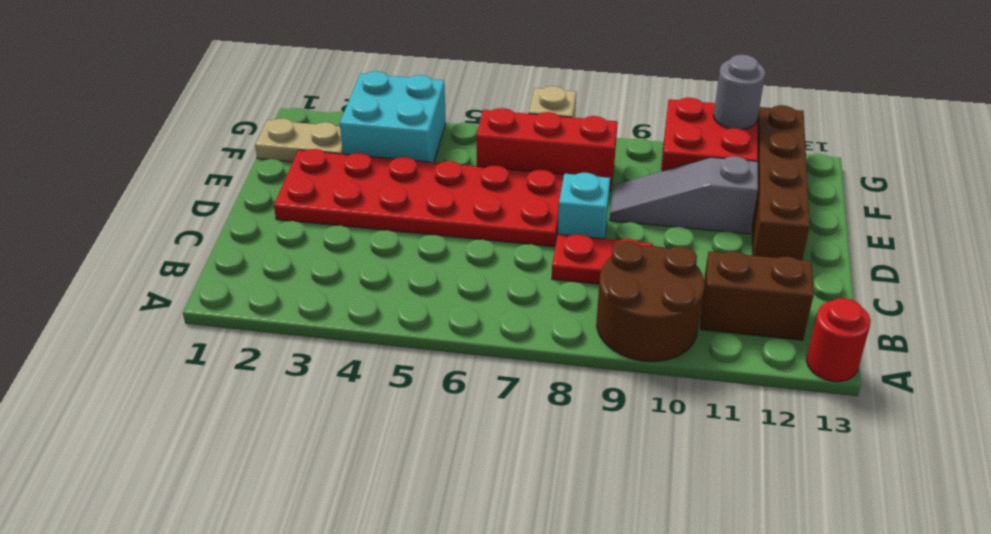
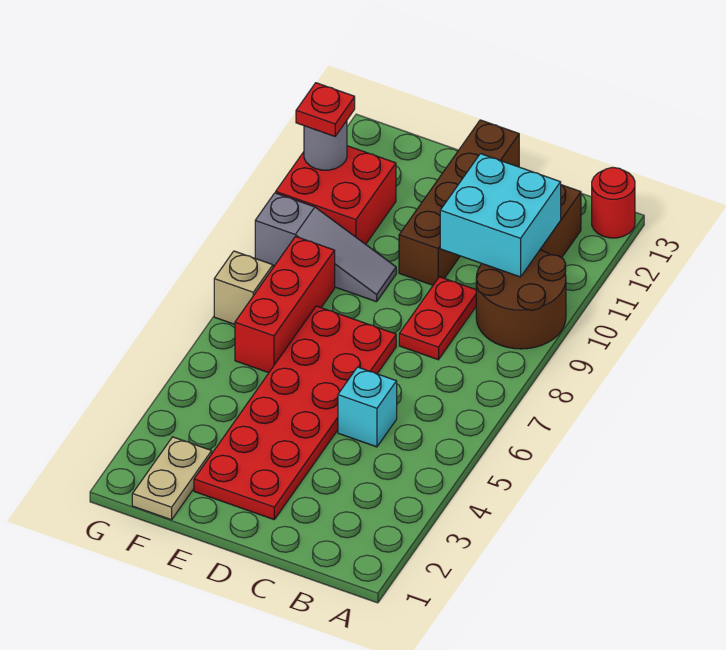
cyan 1x1 brick [558,173,610,239] -> cyan 1x1 brick moved to [338,367,397,447]
brown 1x4 brick [752,105,810,260] -> brown 1x4 brick turned to [399,120,519,285]
grey 1x3 slope [609,156,758,234] -> grey 1x3 slope turned to [255,193,396,302]
cyan 2x2 brick [340,71,446,162] -> cyan 2x2 brick moved to [440,154,561,277]
none -> red 1x1 plate [296,83,355,136]

